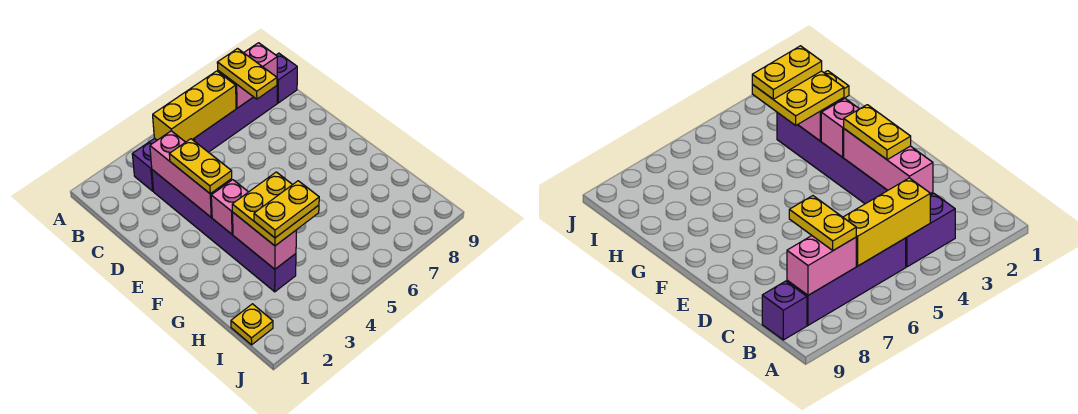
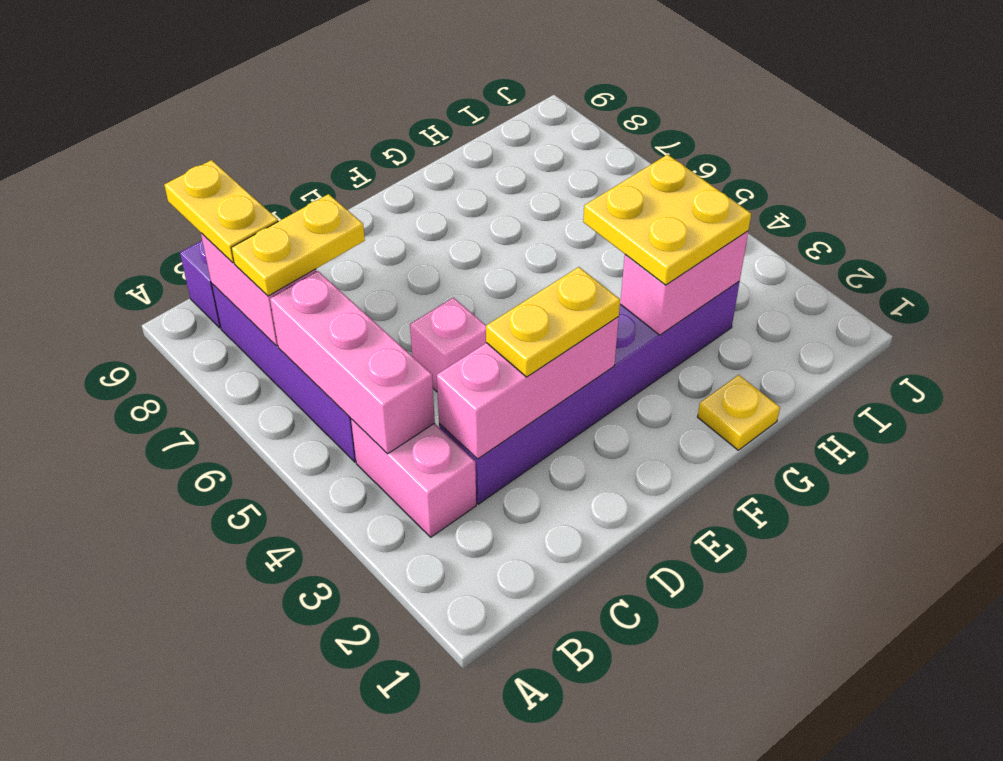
purple 1x2 brick [132,138,194,191] -> pink 1x2 brick [351,419,476,537]
yellow 1x3 brick [153,71,236,142] -> pink 1x3 brick [270,271,435,454]
pink 1x1 brick [211,180,248,234] -> pink 1x1 brick moved to [410,298,486,392]
yellow 1x2 plate [254,181,319,238] -> yellow 1x2 plate moved to [164,160,278,263]
yellow 1x1 plate [231,304,273,345] -> yellow 1x1 plate moved to [698,375,780,450]

